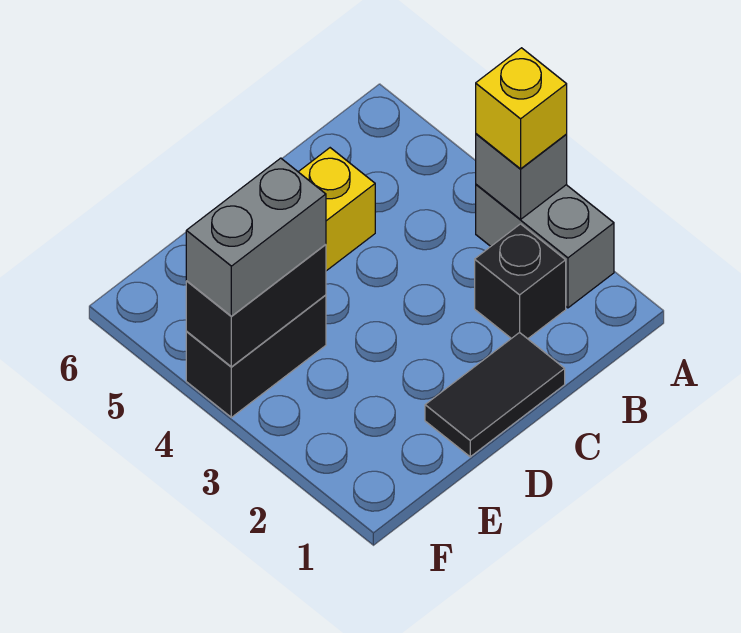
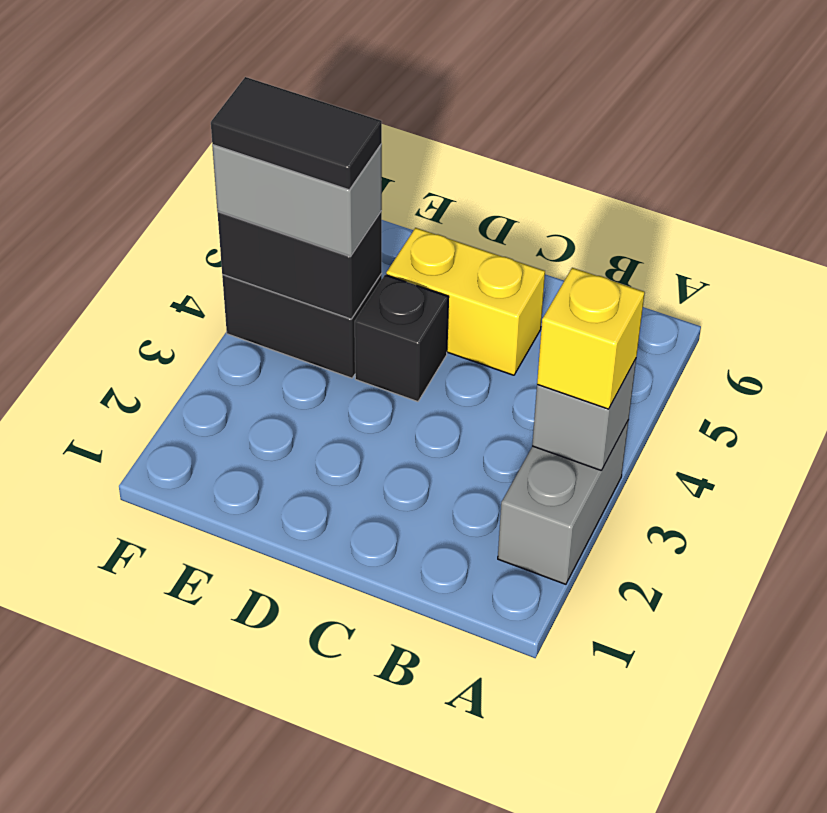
black 1x1 brick [475,224,566,339] -> black 1x1 brick moved to [355,275,449,402]
black 1x2 tile [425,332,565,457] -> black 1x2 tile moved to [211,77,382,190]

